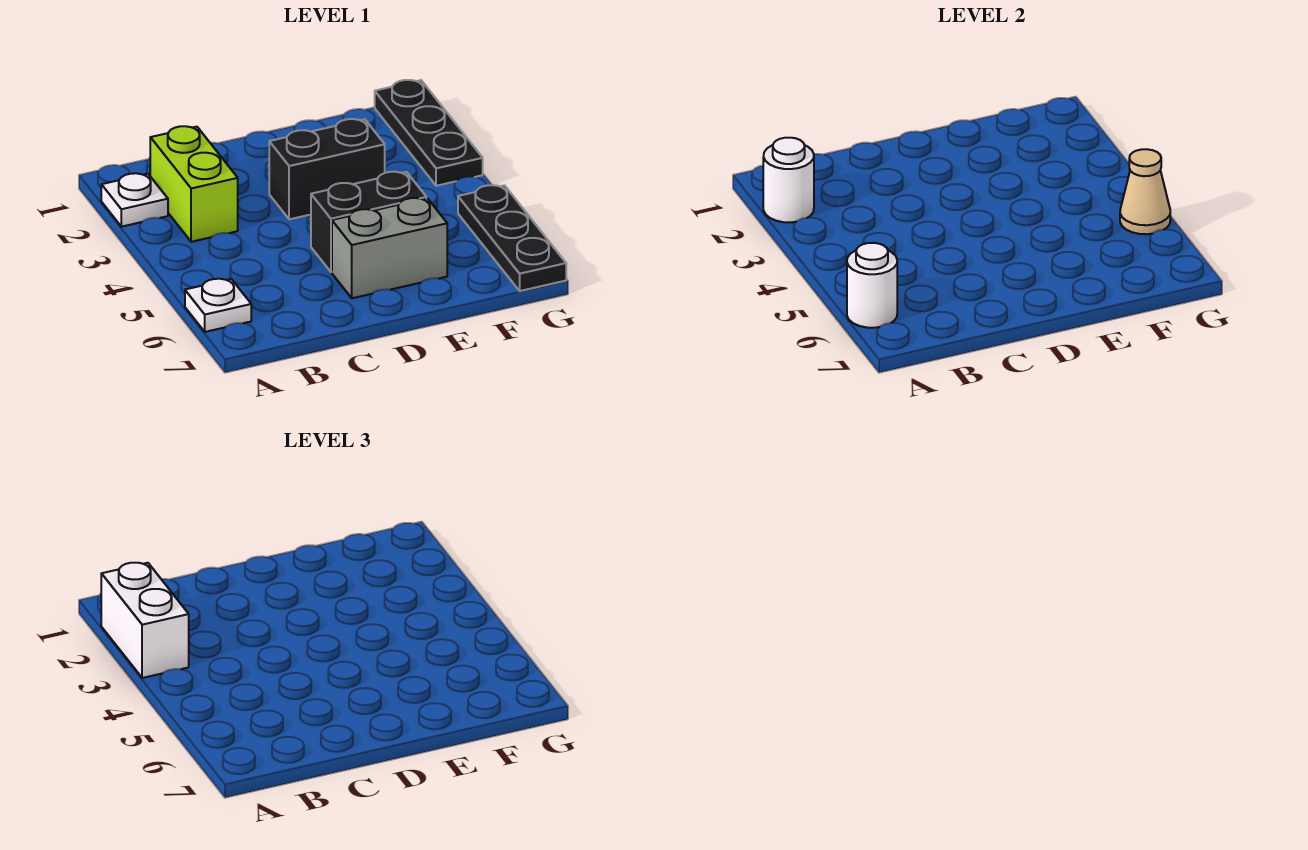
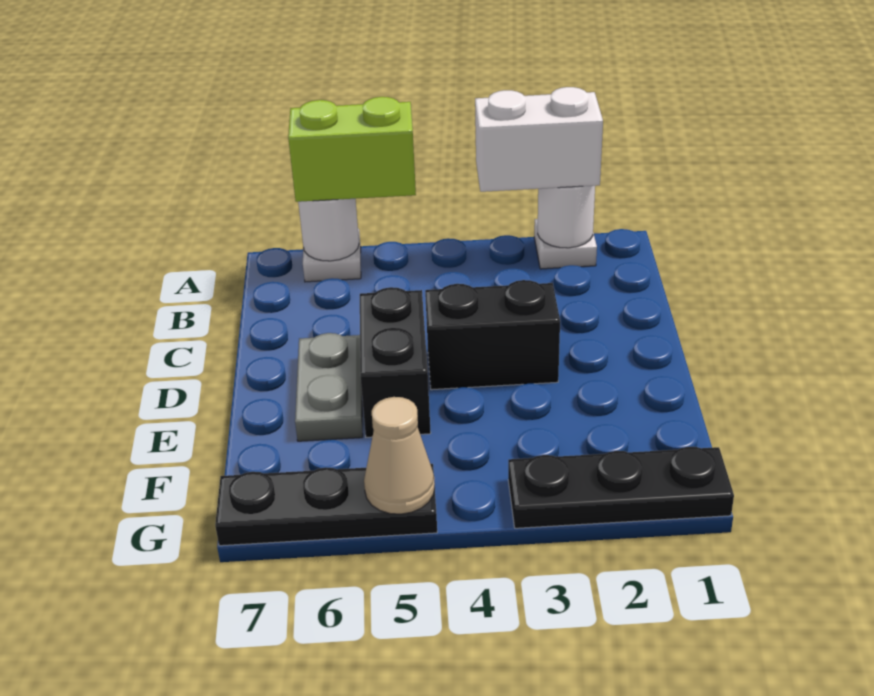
lime 1x2 brick [150,126,238,242] -> lime 1x2 brick moved to [288,97,416,202]
black 1x2 brick [269,119,385,219] -> black 1x2 brick turned to [425,280,560,390]
grey 1x2 brick [332,198,447,298] -> grey 1x2 plate [295,333,363,441]

